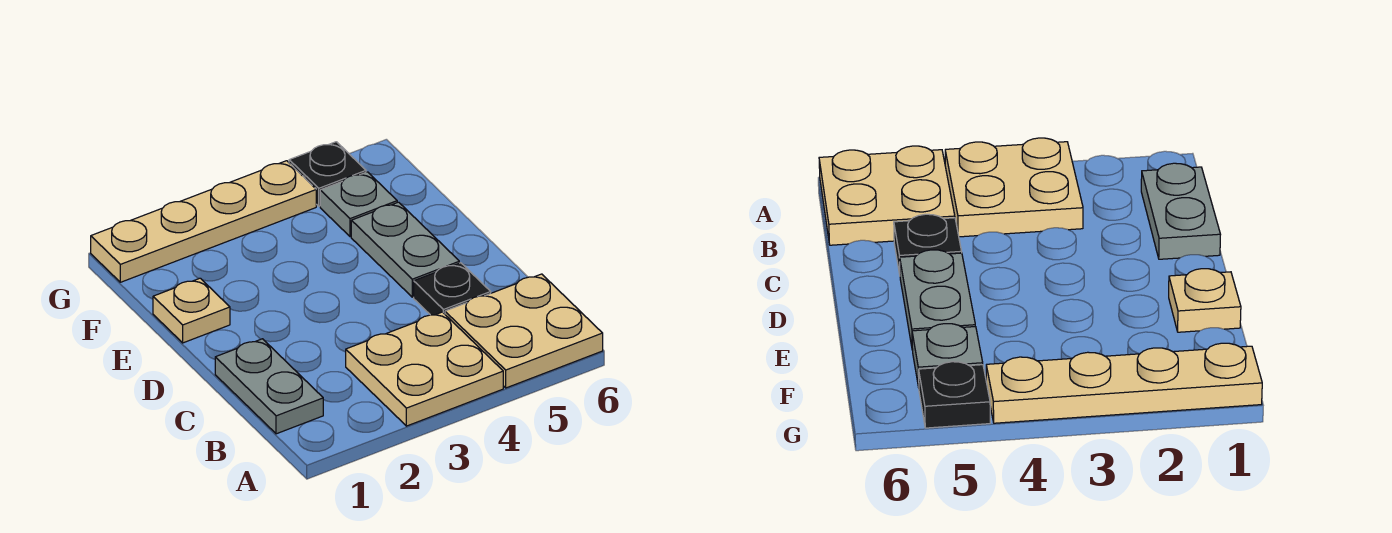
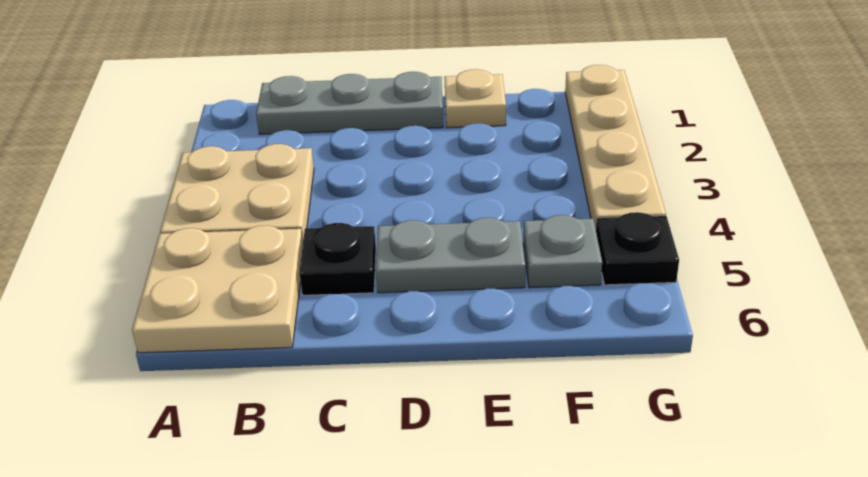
grey 1x2 plate [215,339,323,434] -> grey 1x3 plate [256,72,443,134]

